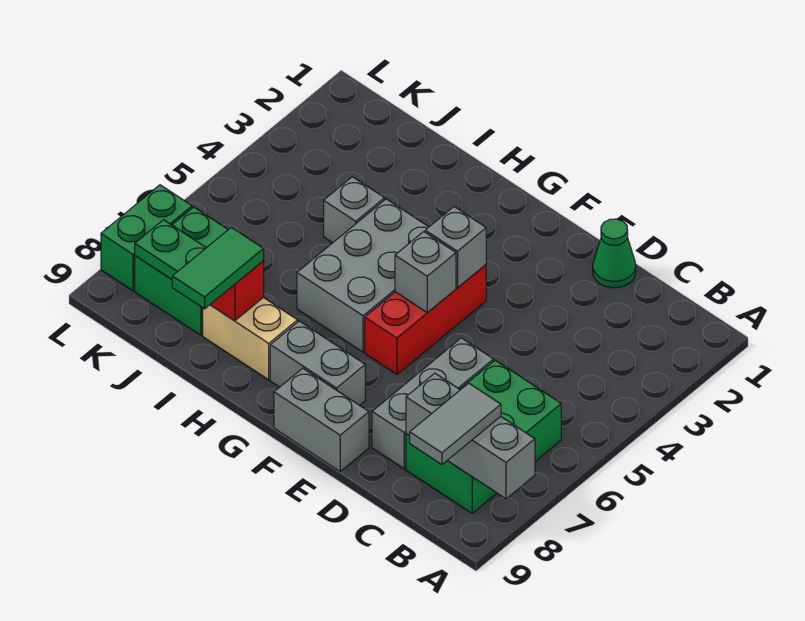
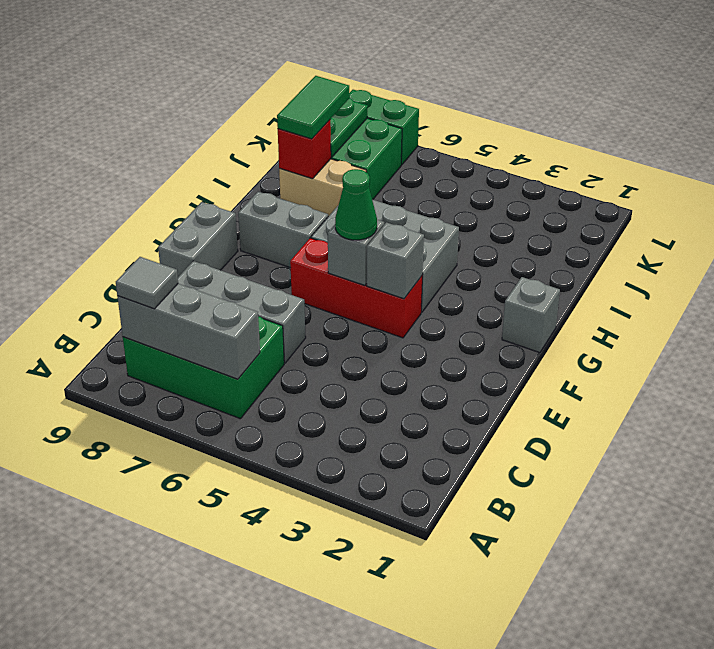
grey 1x3 brick [406,373,535,499] -> grey 1x3 brick turned to [117,284,260,379]
grey 1x2 tile [410,383,501,465] -> grey 1x1 tile [116,257,178,309]
green 1x1 cone [593,219,636,288] -> green 1x1 cone moved to [335,169,377,240]
grey 1x2 brick [270,321,365,405] -> grey 1x2 brick turned to [238,191,328,268]
tan 1x2 brick [203,297,298,380] -> tan 1x2 brick turned to [279,159,366,216]
grey 1x1 brick [324,177,385,243] -> grey 1x1 brick moved to [502,277,560,353]
green 1x2 tile [172,227,264,309] -> green 1x2 tile turned to [277,76,349,139]

